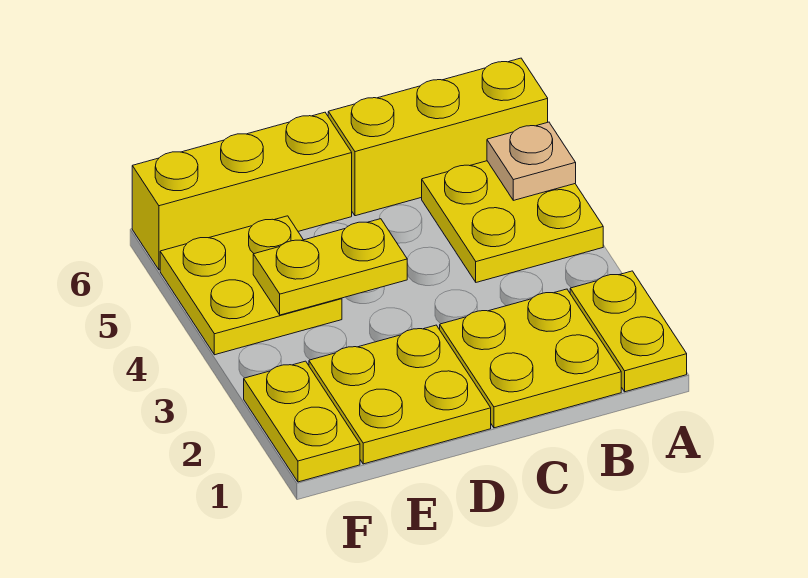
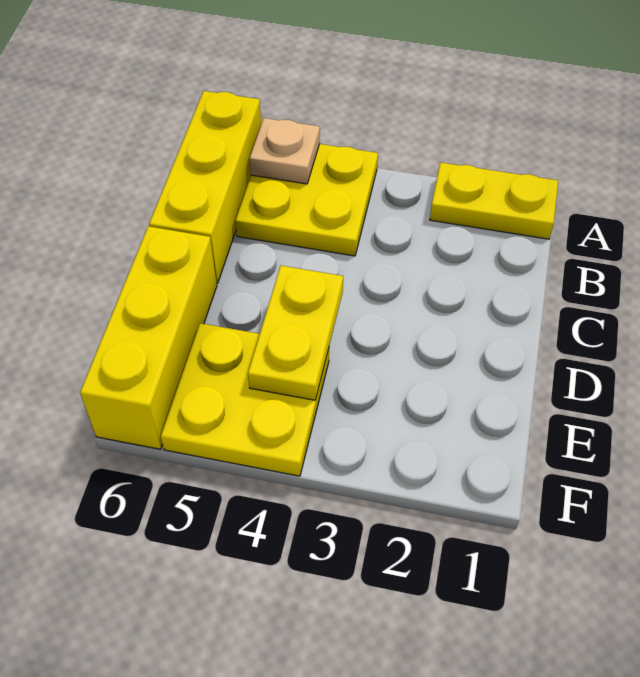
yellow 2x2 plate [440,289,621,428] -> none
yellow 2x2 plate [309,325,491,464] -> none
yellow 1x2 plate [244,361,360,482] -> none

